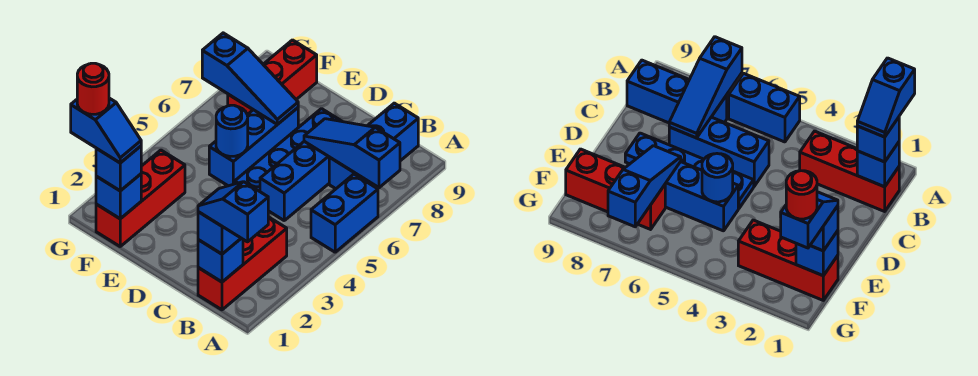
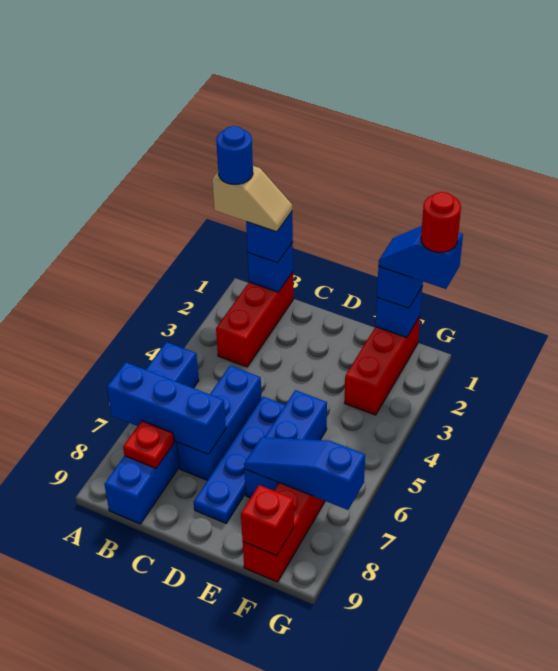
blue 1x2 slope [198,182,268,242] -> tan 1x2 slope [212,166,292,232]
blue 1x3 slope [304,119,400,188] -> blue 1x3 brick [107,362,226,454]
none -> red 1x1 plate [123,421,174,468]
blue 1x1 round brick [216,105,248,157] -> blue 1x1 round brick moved to [216,126,253,184]
none -> red 1x1 brick [241,485,294,556]

